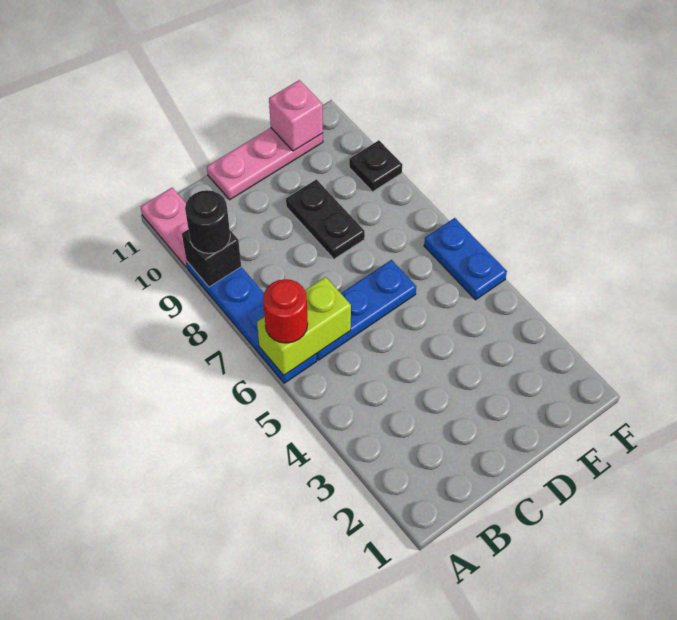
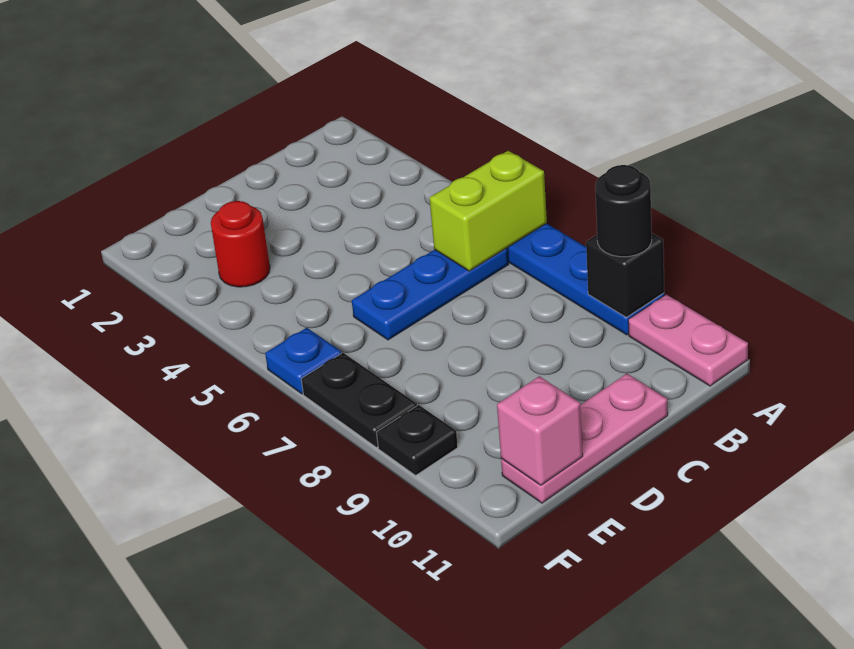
red 1x1 round brick [263,279,308,343] -> red 1x1 round brick moved to [211,201,270,287]
black 1x2 plate [286,179,365,259] -> black 1x2 plate moved to [301,353,417,447]
blue 1x2 plate [424,218,507,300] -> blue 1x1 plate [265,328,341,394]

